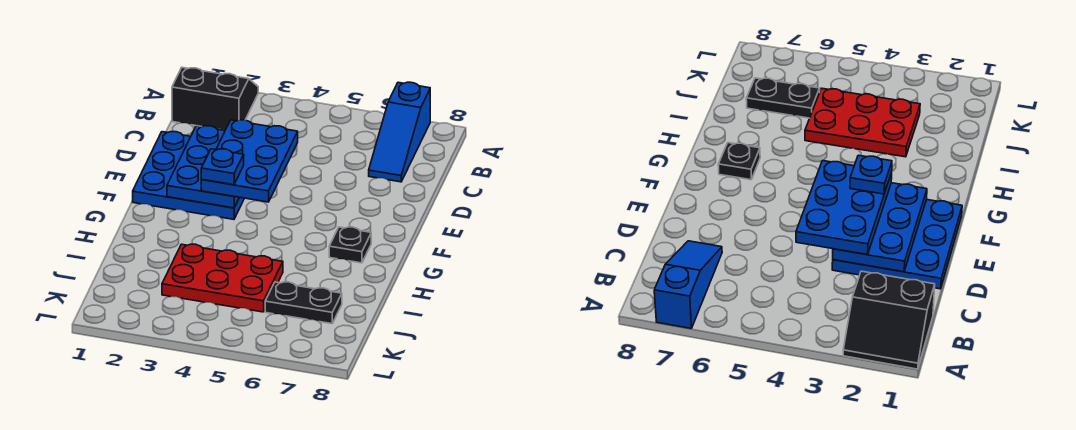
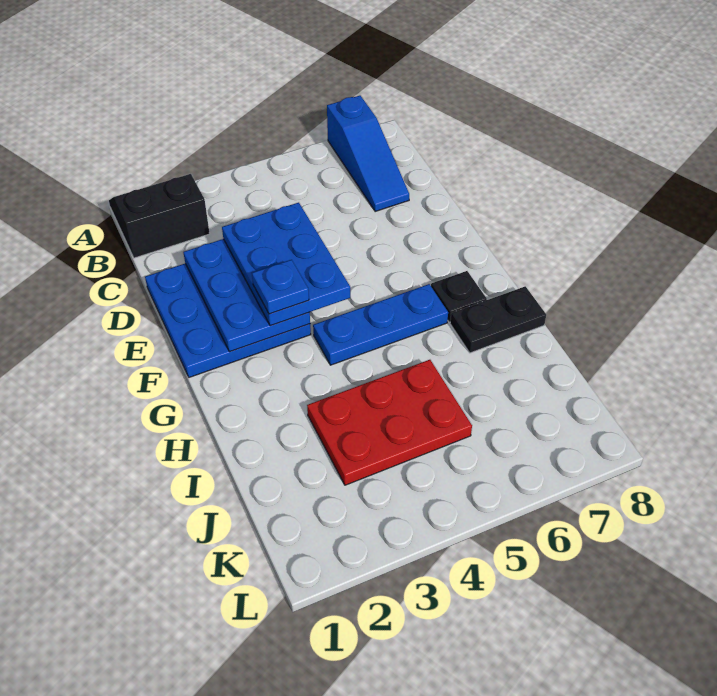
none -> blue 1x3 plate [313,284,448,365]
black 1x2 plate [265,282,342,324] -> black 1x2 plate moved to [450,286,546,353]

